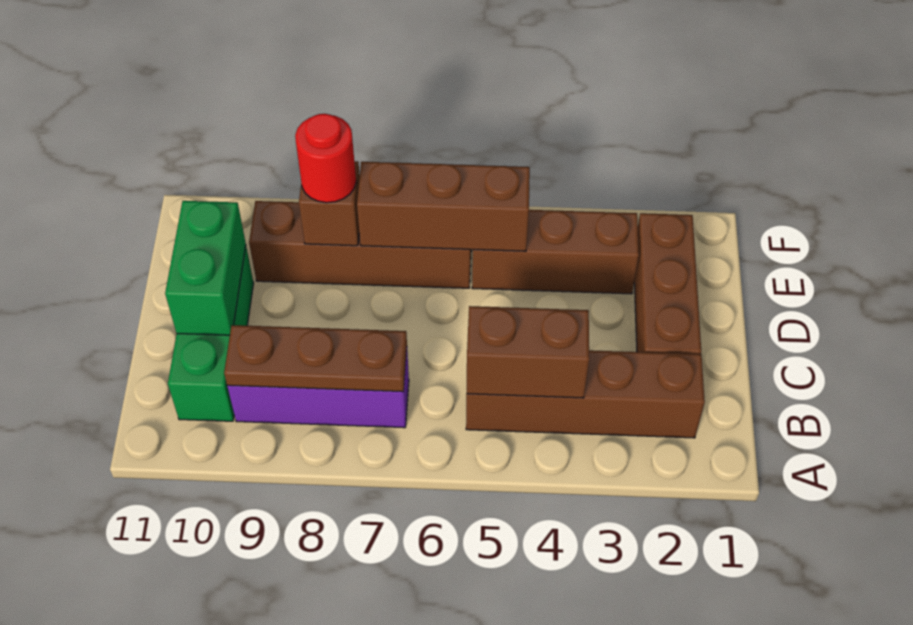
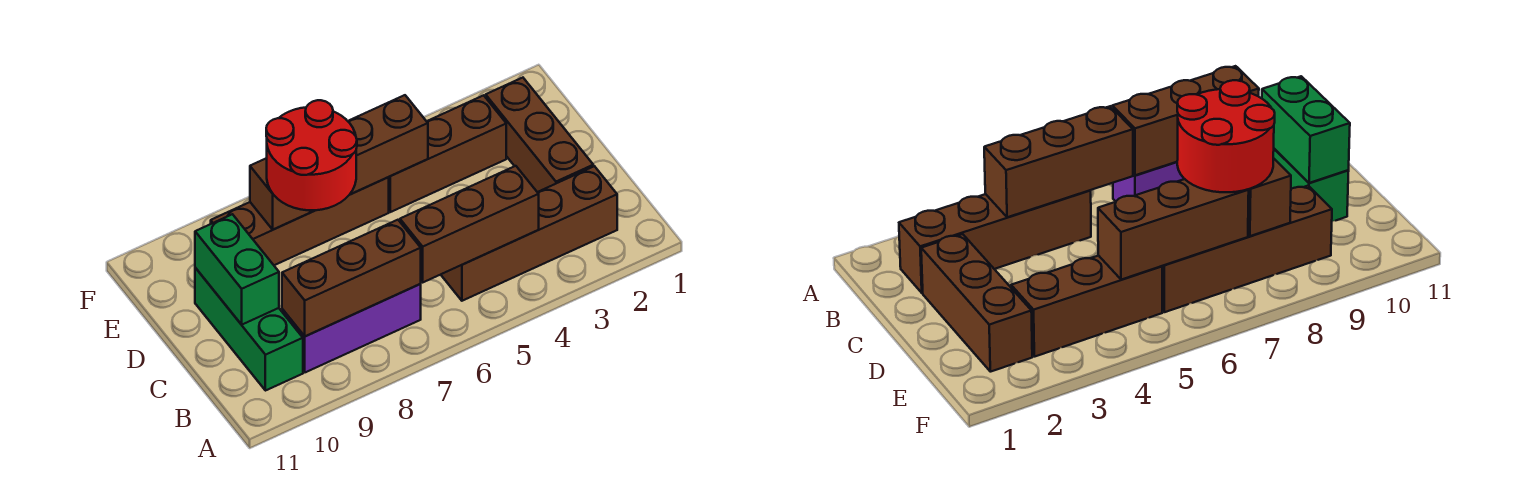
brown 1x2 brick [467,306,589,398] -> brown 1x3 brick [400,166,539,282]
brown 1x3 plate [224,325,407,392] -> brown 1x3 brick [282,220,421,336]
red 1x1 round brick [295,114,356,203] -> red 2x2 round brick [266,100,357,210]

